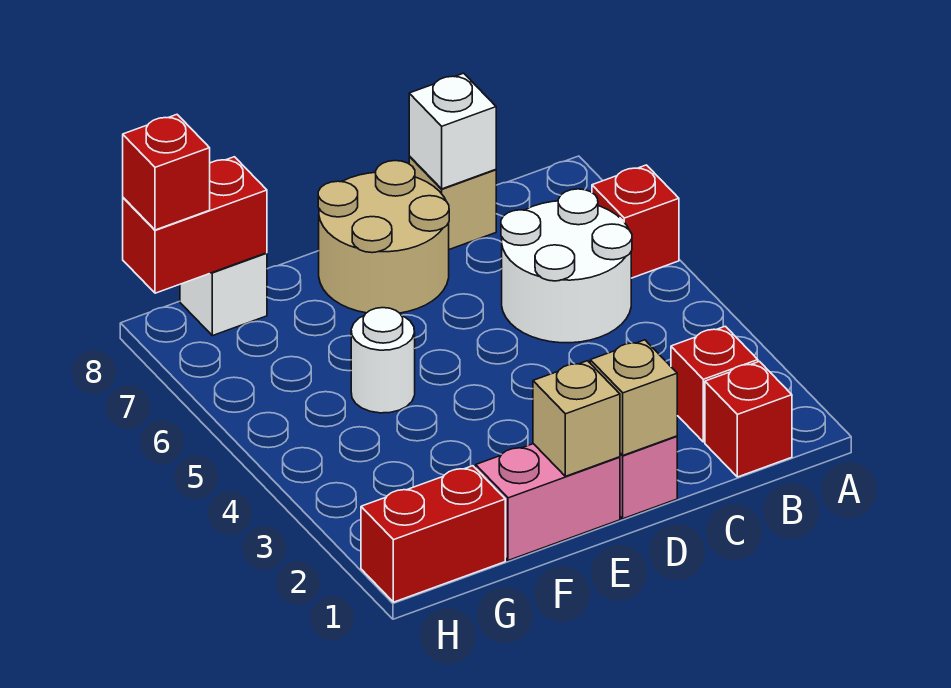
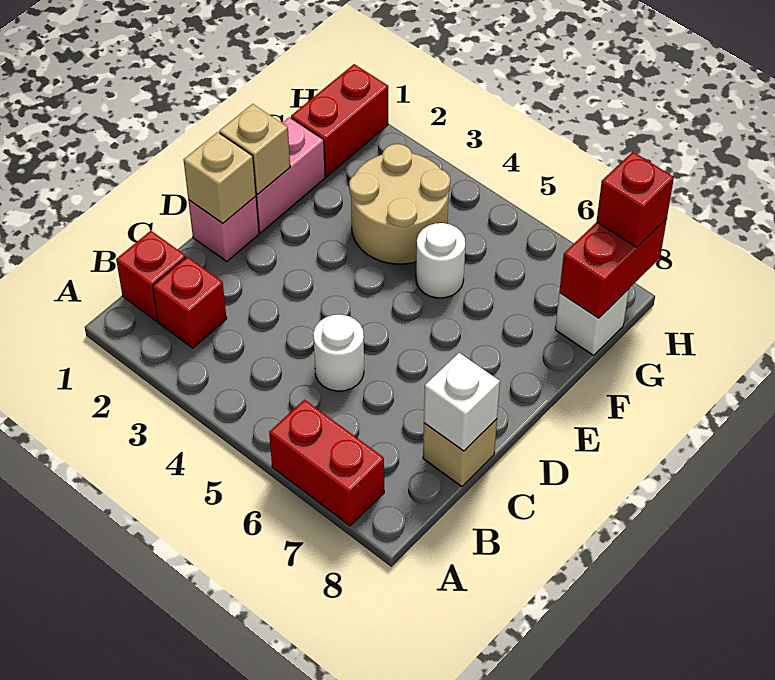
red 1x1 brick [592,165,679,278] -> red 1x2 brick [269,400,384,526]
white 2x2 round brick [501,189,632,343] -> white 1x1 round brick [313,315,364,391]
tan 2x2 round brick [318,161,449,313] -> tan 2x2 round brick moved to [349,144,450,264]

